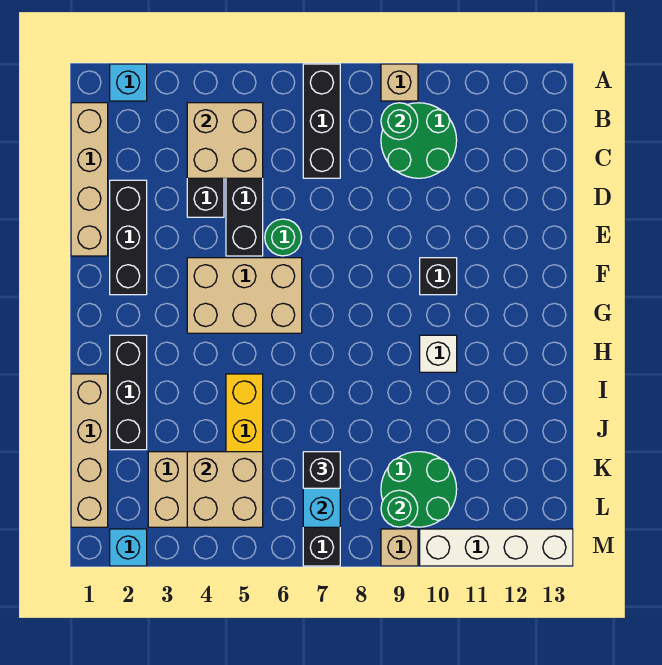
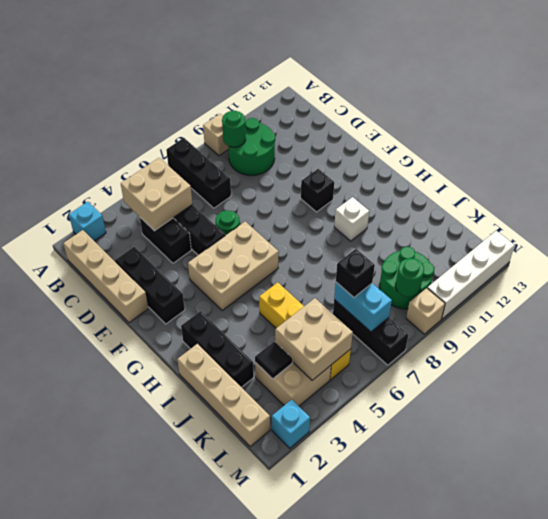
none -> black 1x1 tile [255,341,292,379]

